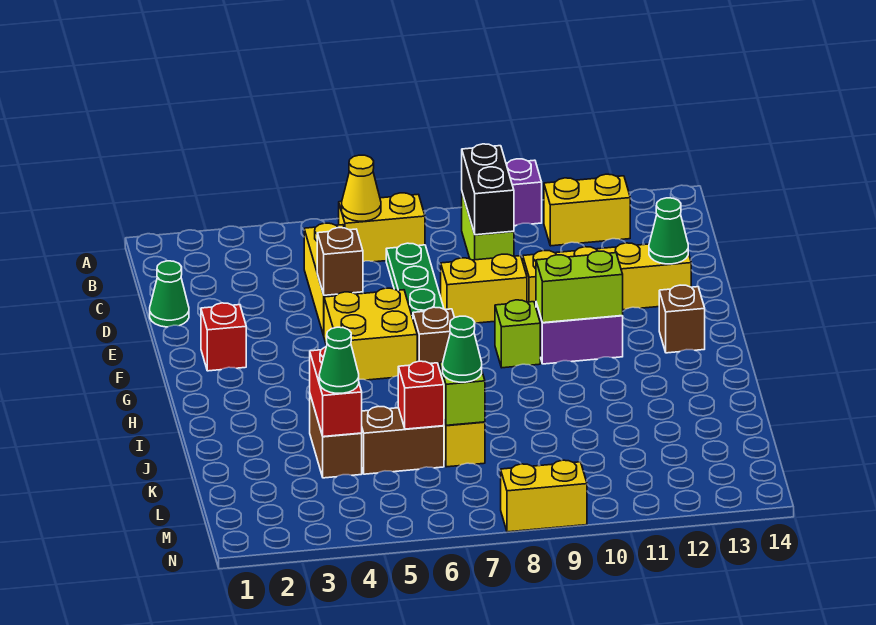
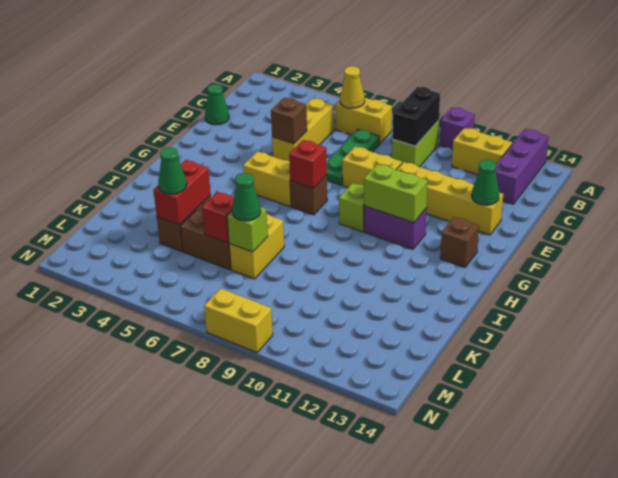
none -> purple 1x3 brick [495,129,548,204]
red 1x1 brick [201,303,246,371] -> red 1x1 brick moved to [289,140,327,188]
yellow 2x2 brick [324,288,417,380] -> yellow 1x2 brick [243,152,291,206]

